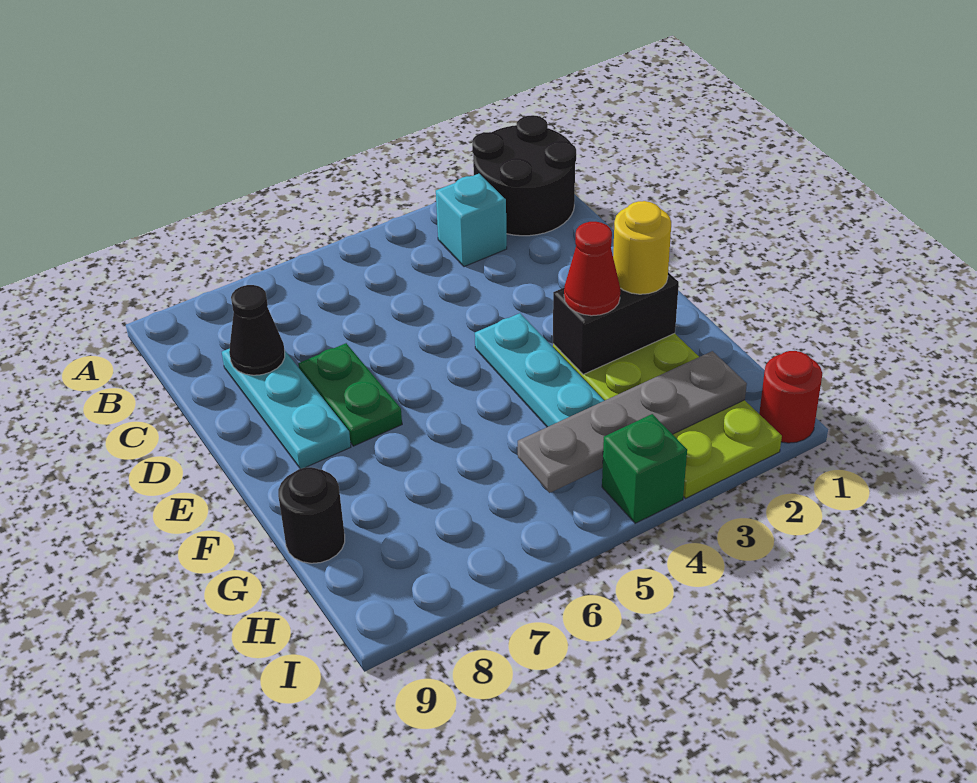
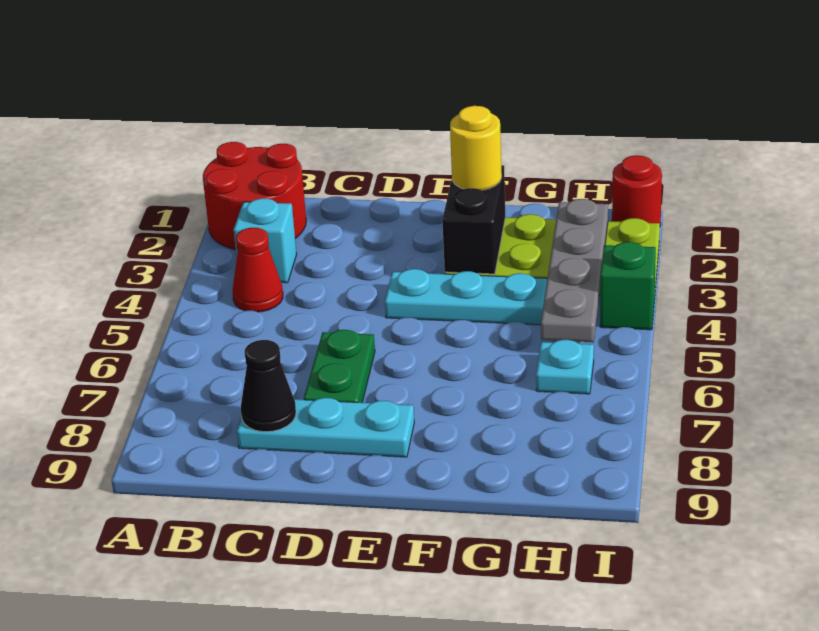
black 2x2 round brick [472,115,576,236] -> red 2x2 round brick [203,142,306,250]
green 1x2 plate [298,343,402,446] -> green 1x2 plate turned to [304,330,375,403]
red 1x1 cone [564,222,620,316] -> red 1x1 cone moved to [232,228,283,312]
black 1x1 round brick [278,467,345,563] -> none
none -> cyan 1x1 plate [536,340,594,394]

